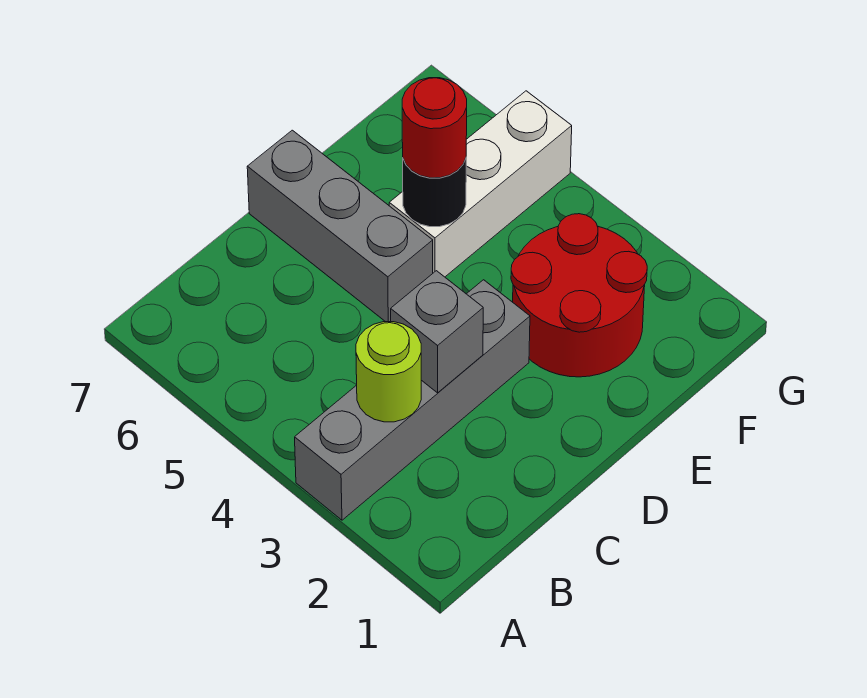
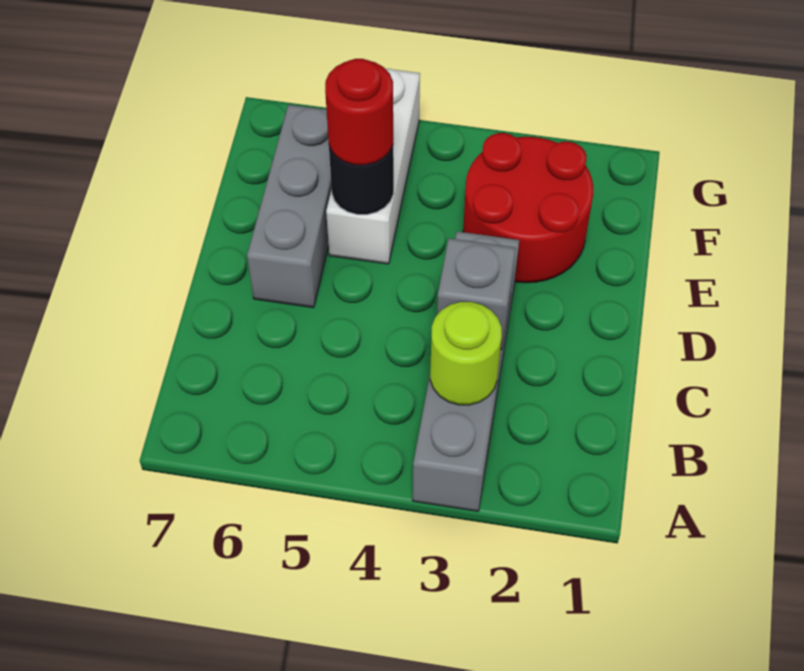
grey 1x3 brick [247,130,433,322] -> grey 1x3 brick turned to [247,105,332,308]

